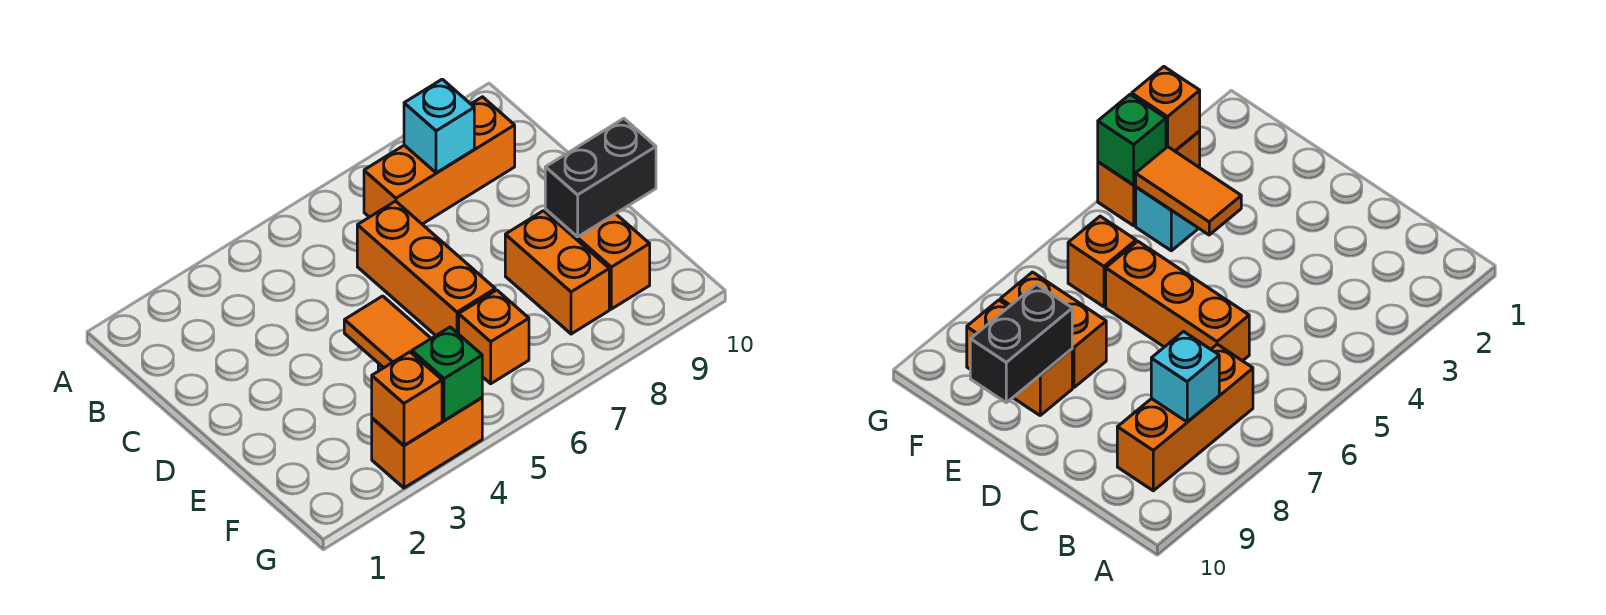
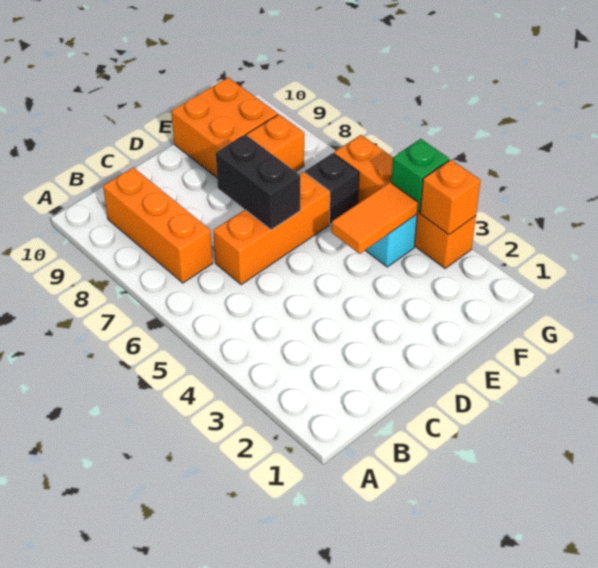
cyan 1x1 brick [404,79,474,173] -> none
orange 1x2 brick [545,210,650,309] -> orange 2x2 brick [171,78,278,177]
black 1x2 brick [545,119,656,237] -> black 1x2 brick moved to [216,134,300,230]
orange 1x1 brick [459,290,529,384] -> black 1x1 brick [305,153,359,224]
orange 1x2 brick [372,398,482,488] -> orange 1x4 brick [334,135,476,268]

